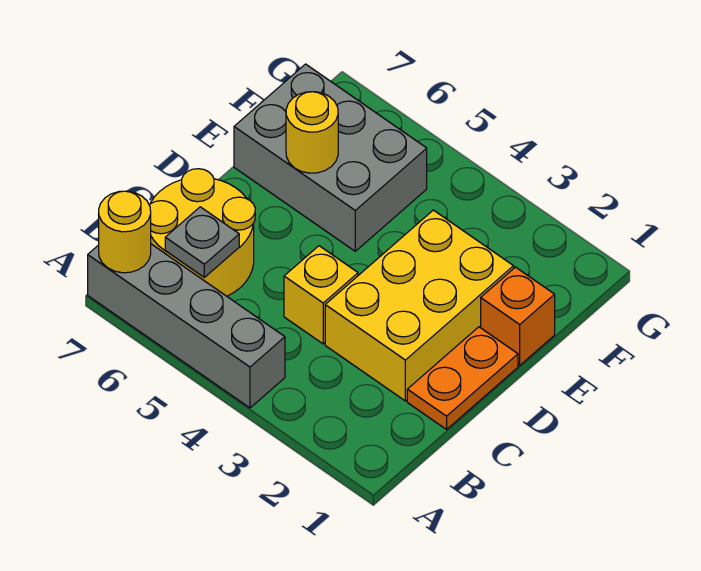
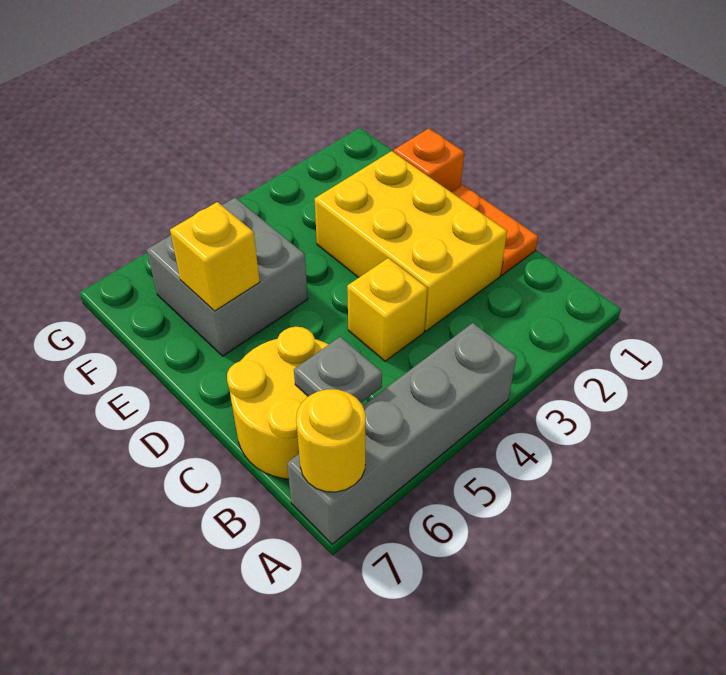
grey 2x3 brick [234,64,427,251] -> grey 2x2 brick [147,198,308,356]
yellow 1x1 round brick [286,92,338,173] -> yellow 1x1 brick [170,202,260,311]

